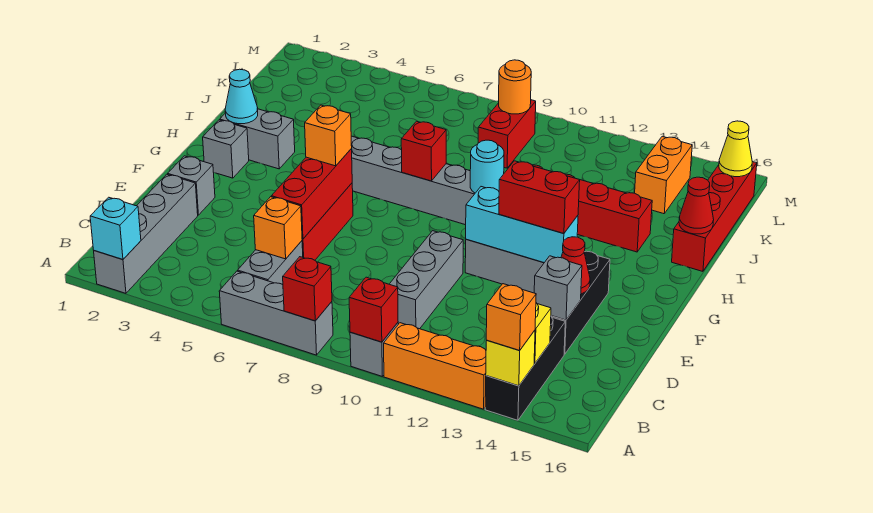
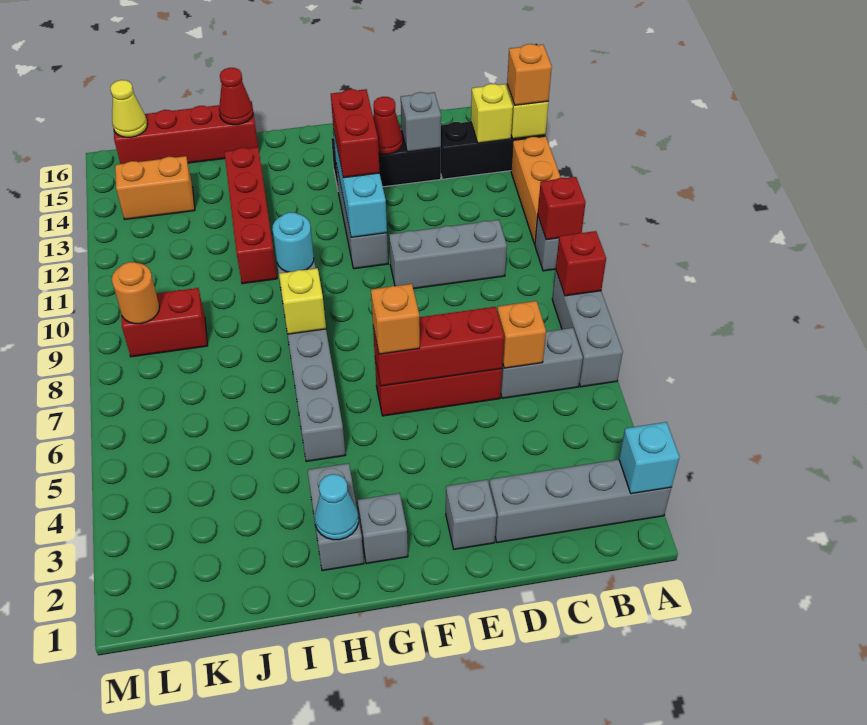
red 1x1 brick [401,121,446,181] -> yellow 1x1 brick [279,268,326,334]

